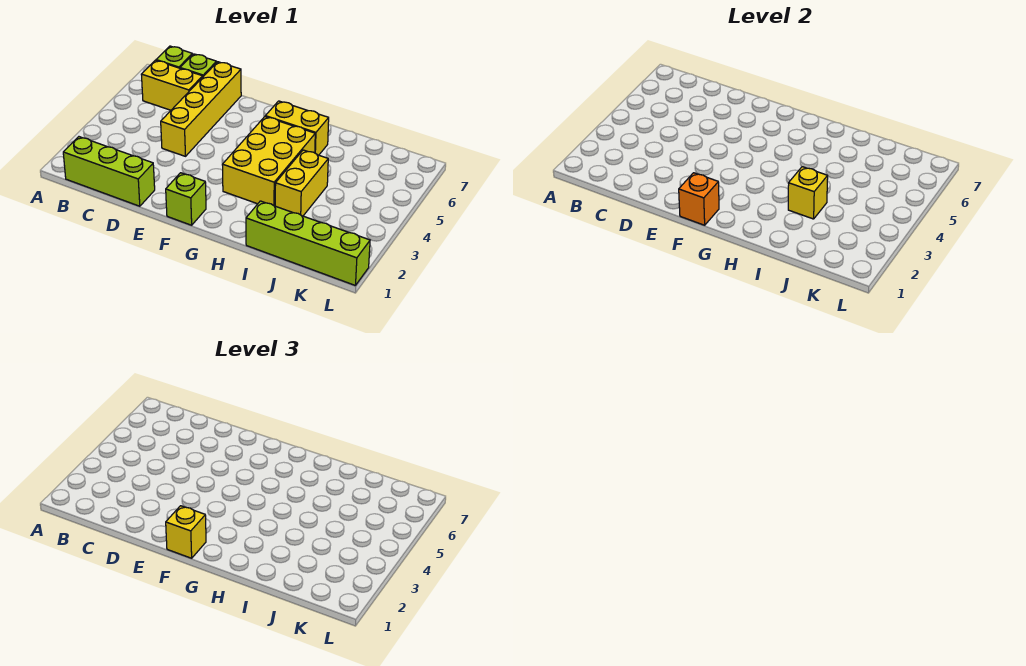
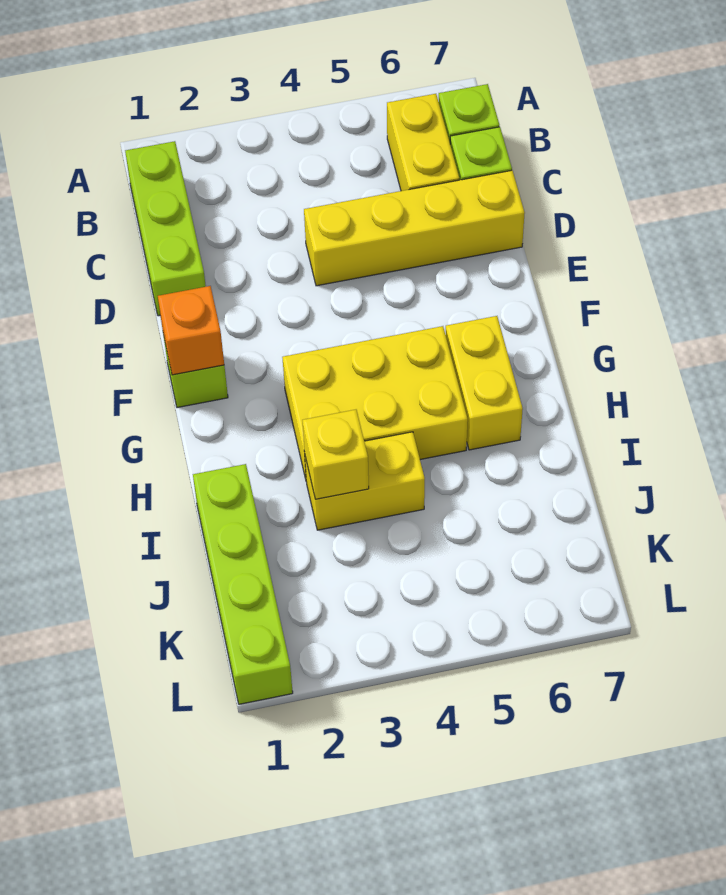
yellow 1x1 brick [166,506,206,558] -> none

